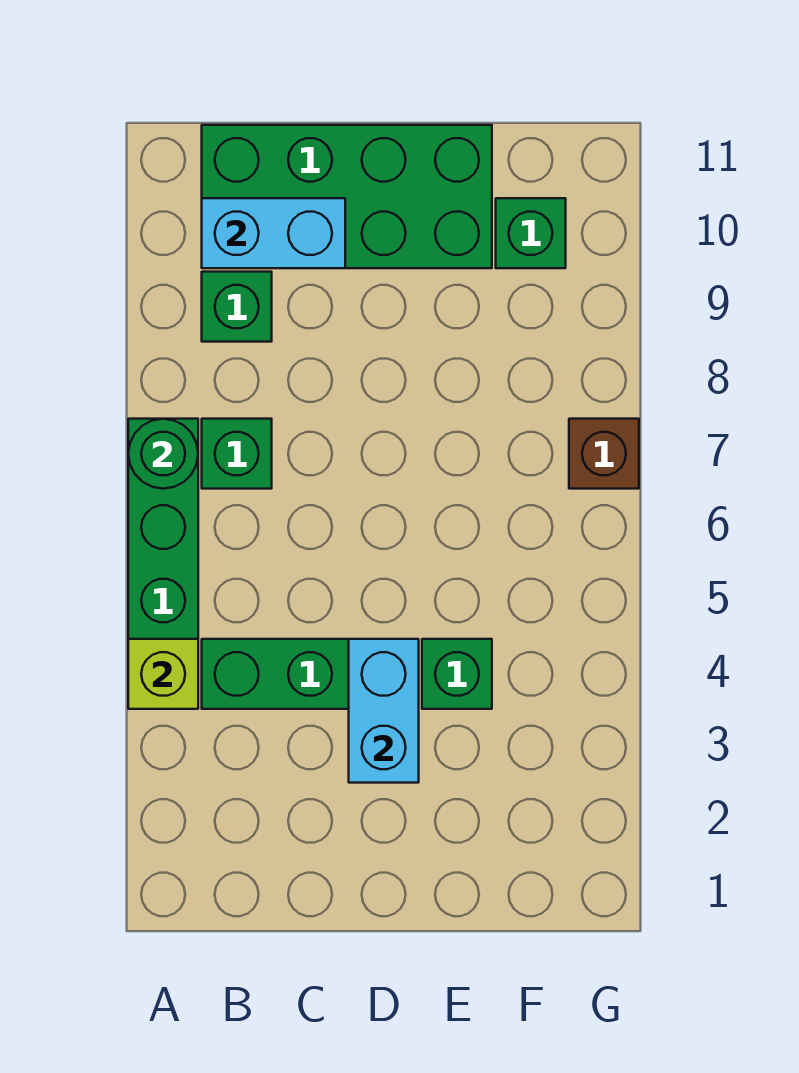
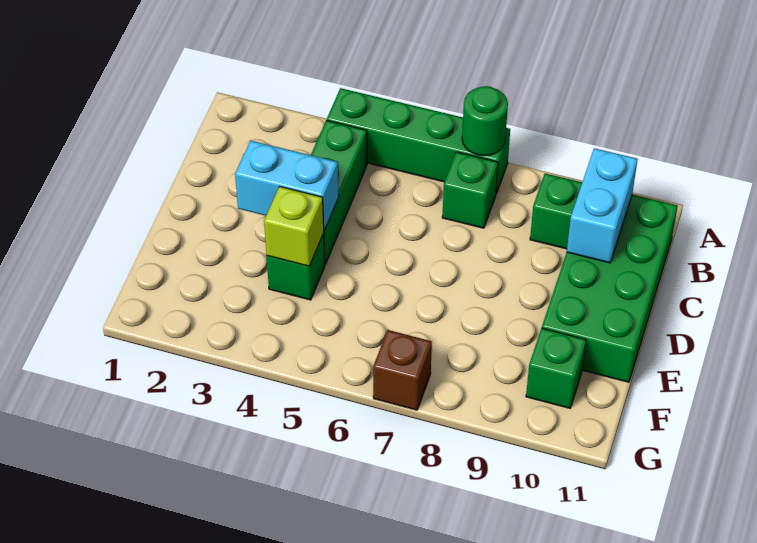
lime 1x1 brick [128,639,198,709] -> lime 1x1 brick moved to [264,186,324,266]

